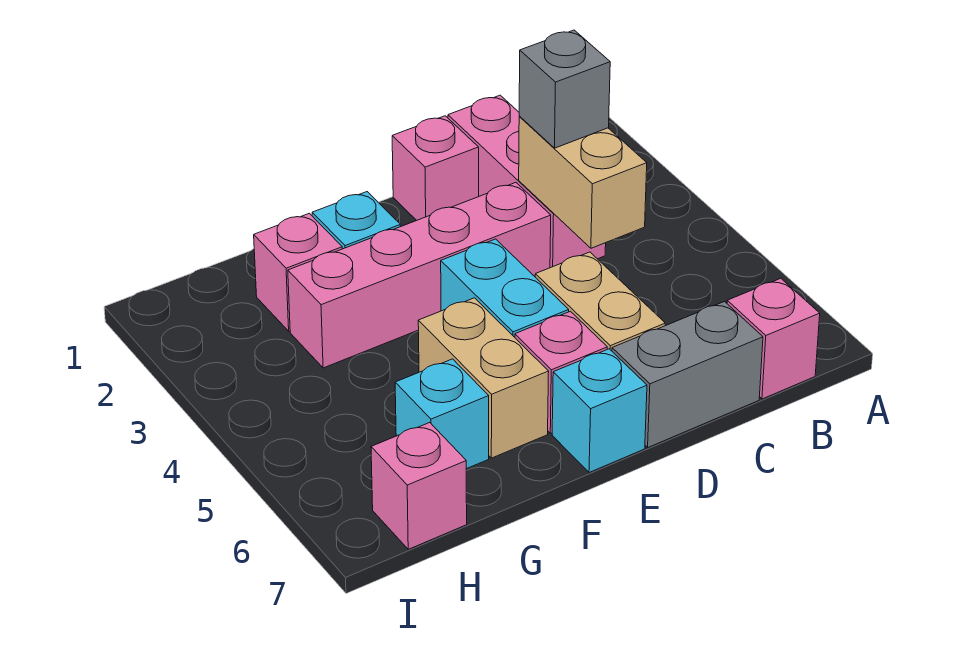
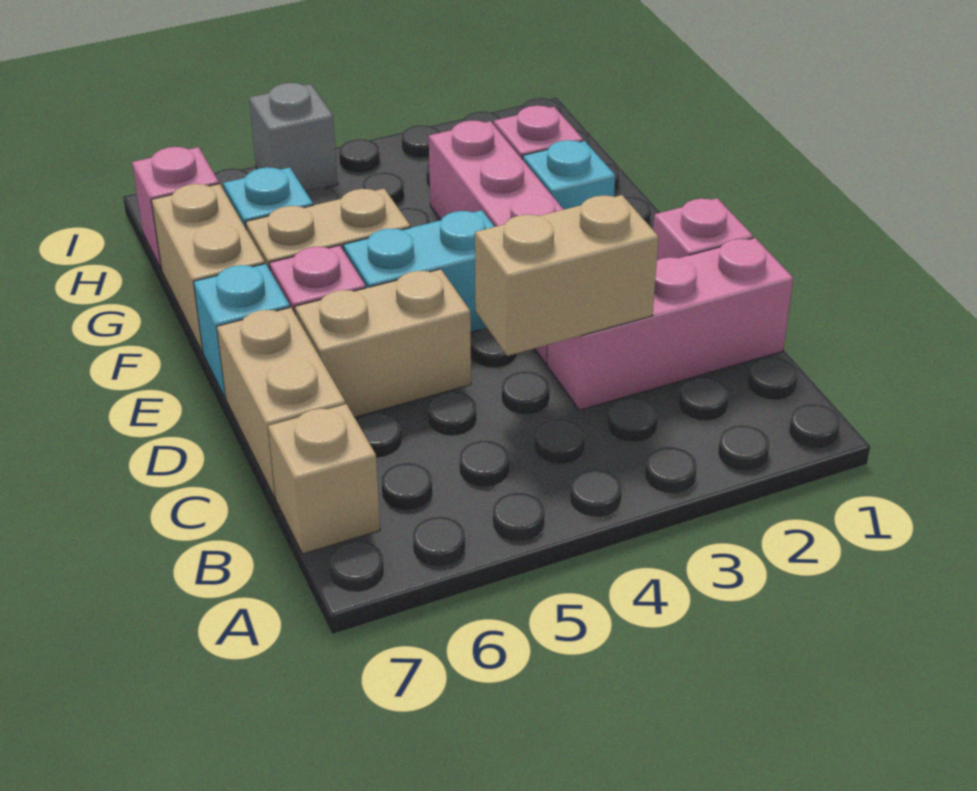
pink 1x1 brick [727,278,820,399] -> tan 1x1 brick [268,404,380,554]
grey 1x1 brick [519,30,610,148] -> grey 1x1 brick moved to [249,83,338,191]
grey 1x2 brick [612,302,763,447] -> tan 1x2 brick [217,307,345,499]
none -> tan 1x2 brick [151,184,265,353]

